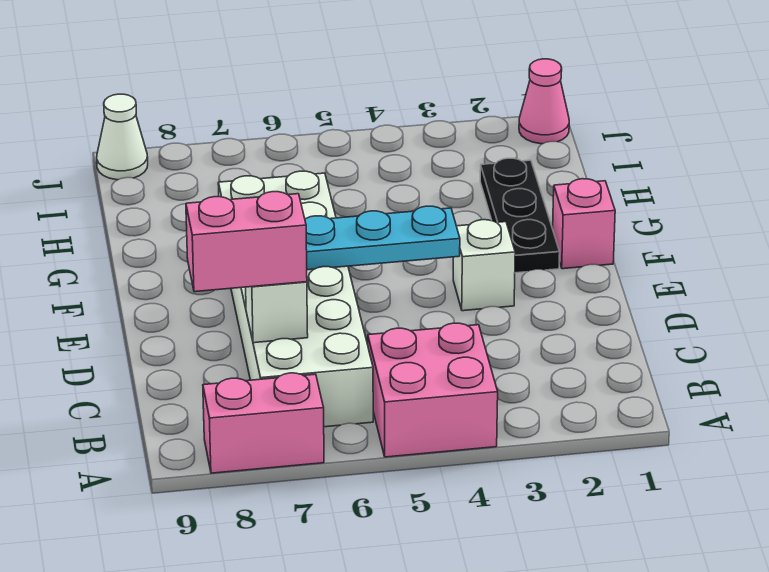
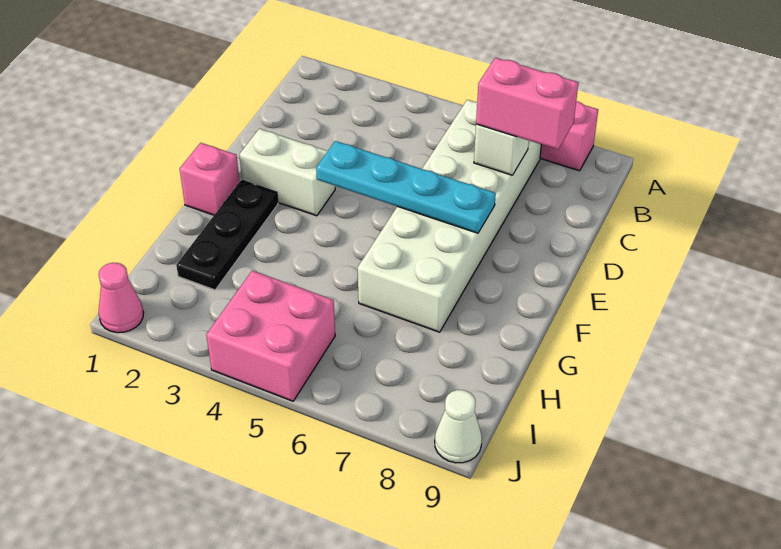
pink 2x2 brick [368,323,498,457] -> pink 2x2 brick moved to [206,271,335,401]
white 1x1 brick [453,220,515,311] -> white 1x2 brick [239,129,335,216]

